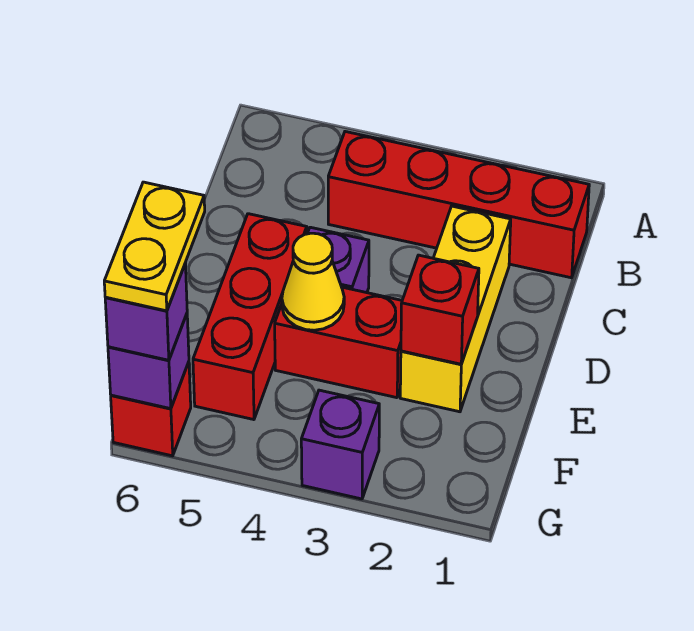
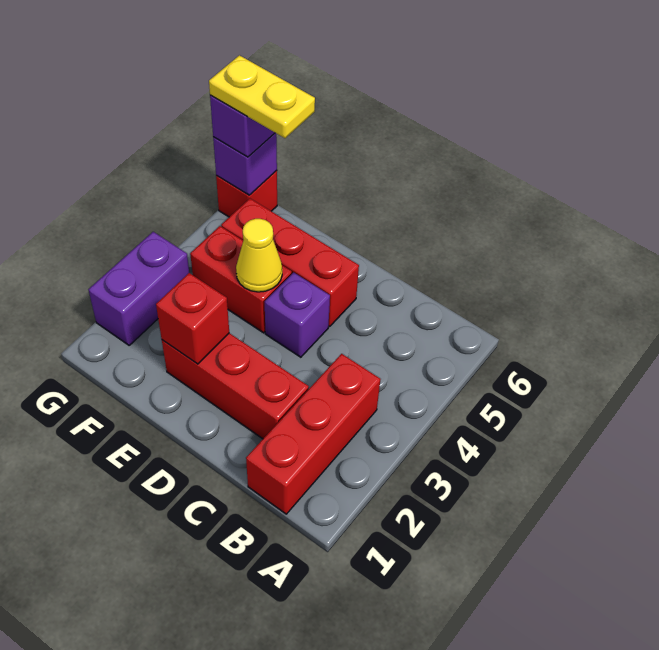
red 1x4 brick [328,132,589,278] -> red 1x3 brick [246,354,381,514]
yellow 1x3 brick [400,206,511,412] -> red 1x3 brick [162,333,309,439]
red 1x2 brick [275,287,402,398] -> red 1x2 brick turned to [190,226,292,333]
purple 1x1 brick [301,390,379,499] -> purple 1x2 brick [88,232,189,345]

